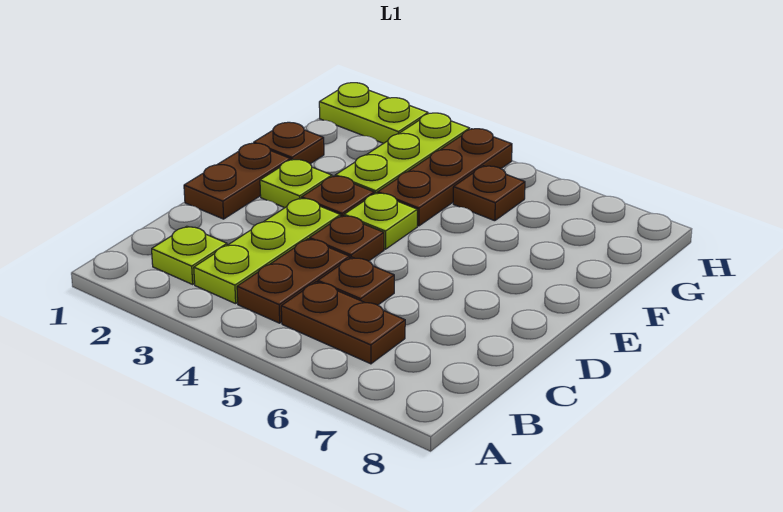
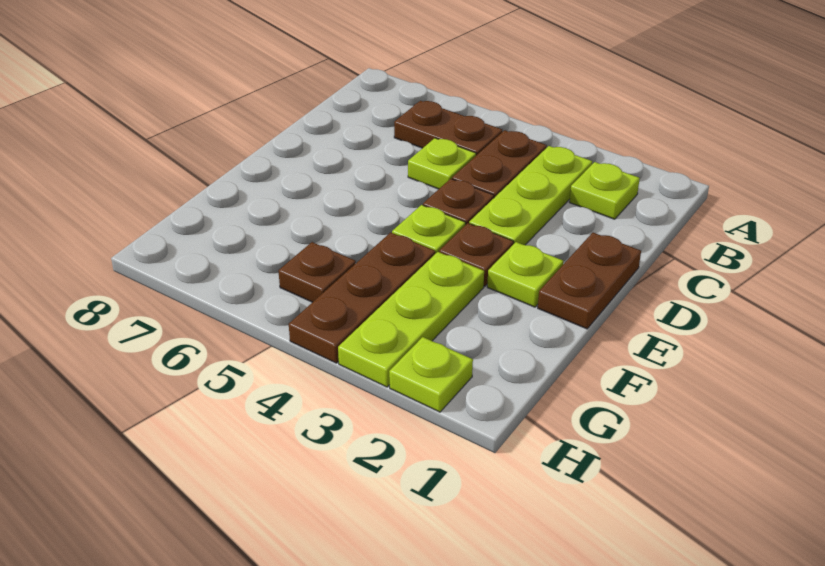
brown 1x1 plate [318,257,394,305] -> lime 1x1 plate [408,138,476,189]
brown 1x1 plate [254,122,324,164] -> none
lime 1x2 plate [319,83,428,143] -> lime 1x1 plate [389,337,473,412]

